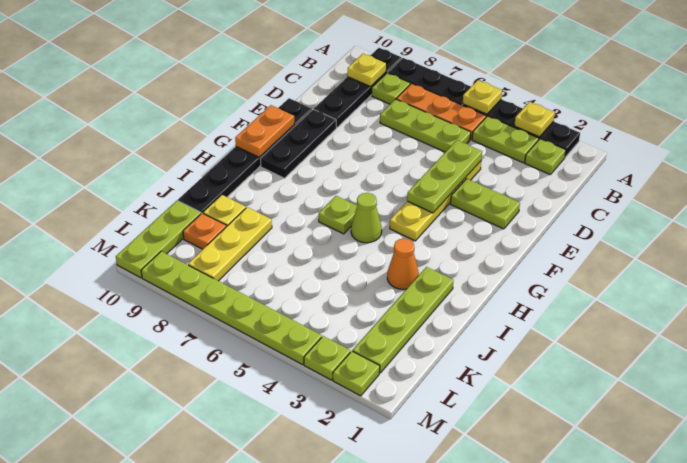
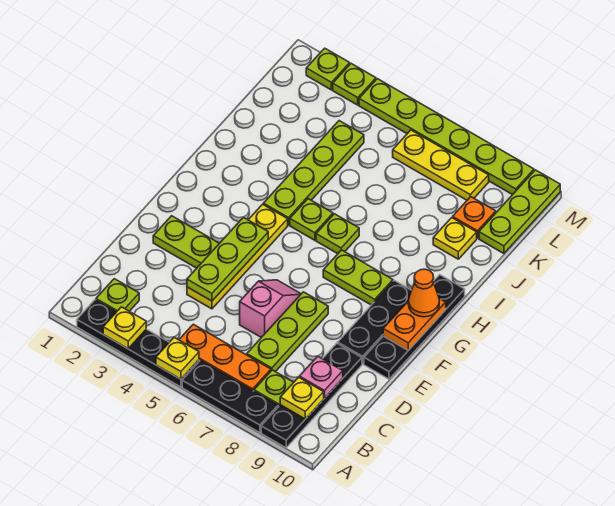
lime 1x2 plate [472,116,539,163] -> lime 1x2 plate moved to [323,250,393,305]
lime 1x3 plate [380,99,471,152] -> lime 1x3 plate turned to [247,292,328,372]
none -> pink 1x1 plate [299,356,343,398]
none -> pink 1x2 slope [240,280,301,337]
black 1x6 plate [178,98,312,213] -> black 1x4 plate [364,275,465,379]
lime 1x1 cone [351,193,382,243] -> lime 1x1 plate [290,199,333,240]
lime 1x4 plate [353,267,453,373] -> lime 1x4 plate moved to [263,121,364,225]
orange 1x1 cone [387,238,419,289] -> orange 1x1 cone moved to [408,269,439,317]
yellow 1x3 plate [188,207,272,281] -> yellow 1x3 plate turned to [393,130,489,200]

